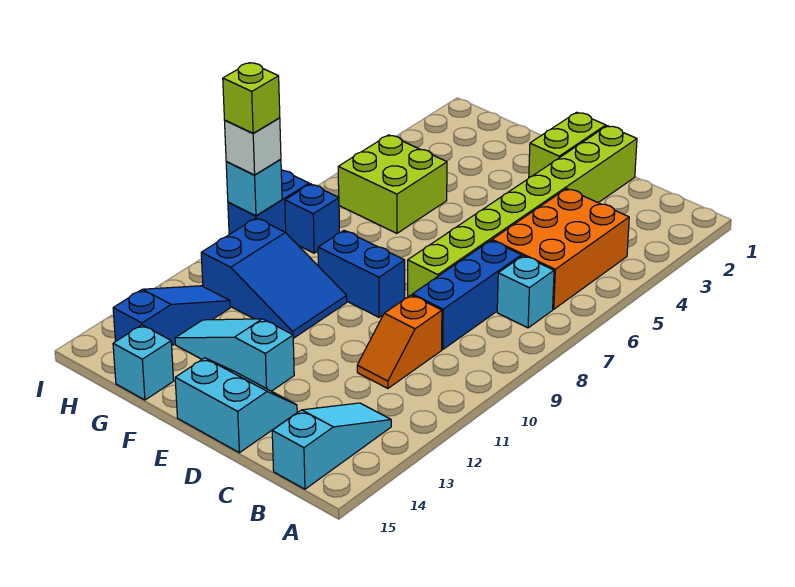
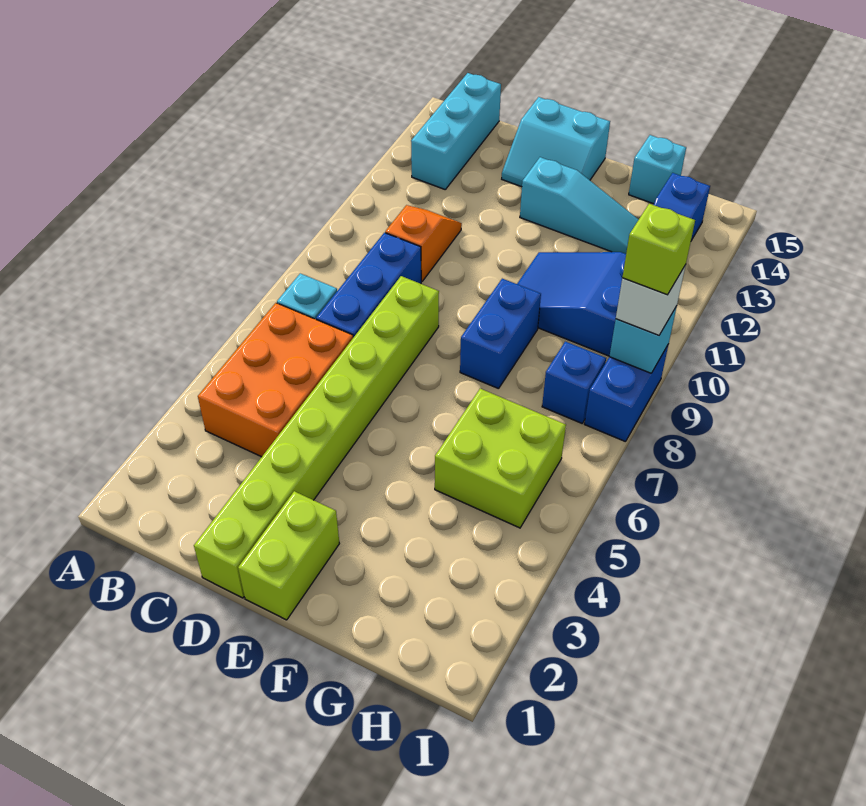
cyan 1x3 slope [272,403,391,489] -> cyan 1x3 brick [411,73,501,189]
blue 1x2 brick [318,231,405,317] -> blue 1x2 brick turned to [460,279,541,389]

